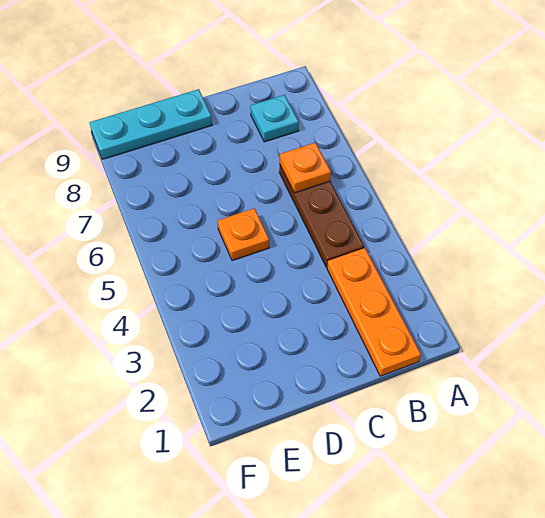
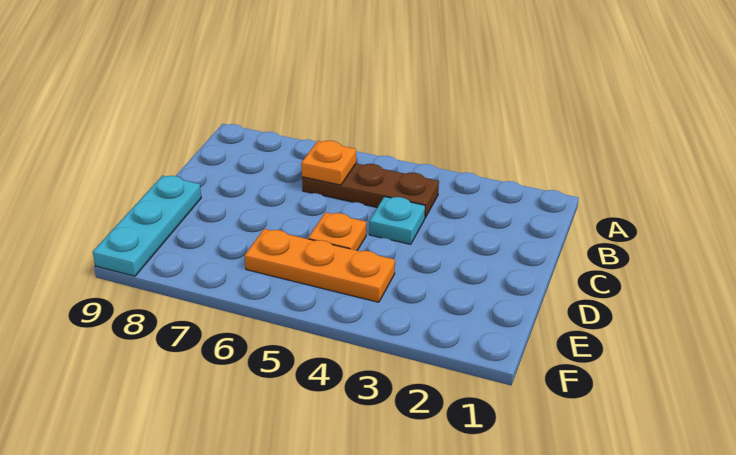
orange 1x3 plate [327,248,421,376] -> orange 1x3 plate moved to [245,229,395,302]
cyan 1x1 plate [250,95,299,142] -> cyan 1x1 plate moved to [369,197,425,244]

